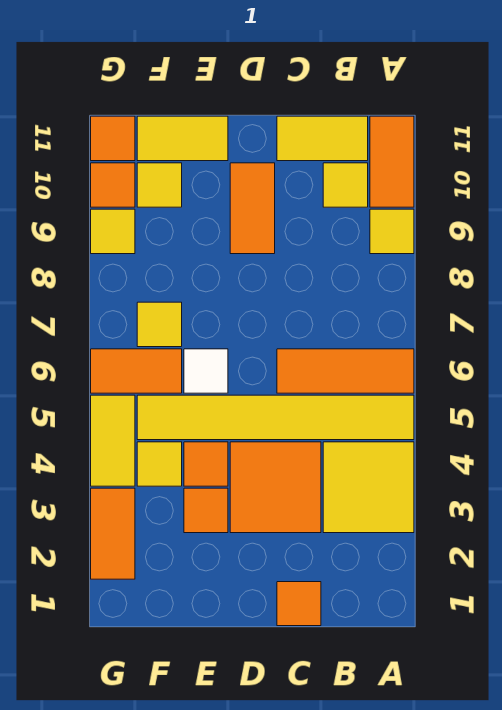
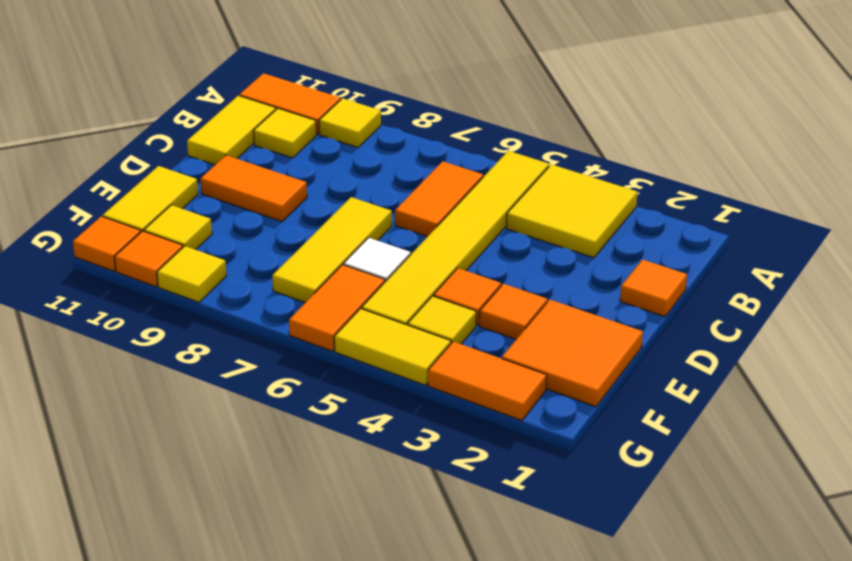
orange 1x3 tile [277,349,414,393] -> orange 1x2 tile [395,161,483,237]
orange 2x2 tile [230,442,321,533] -> orange 2x2 tile moved to [502,300,643,407]
yellow 1x1 tile [137,302,182,347] -> yellow 1x3 tile [272,197,392,303]

